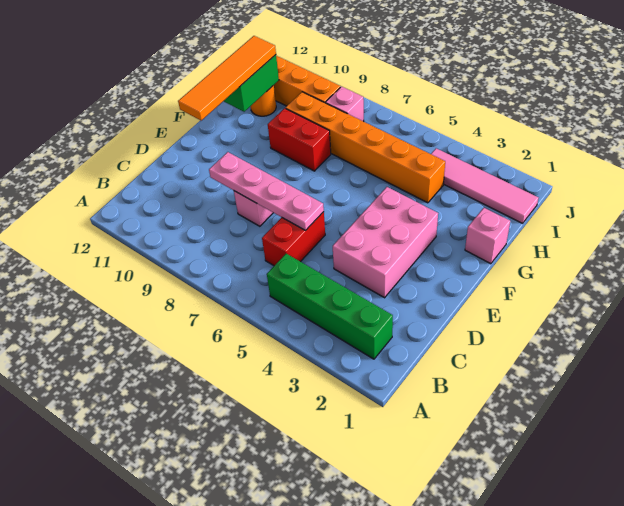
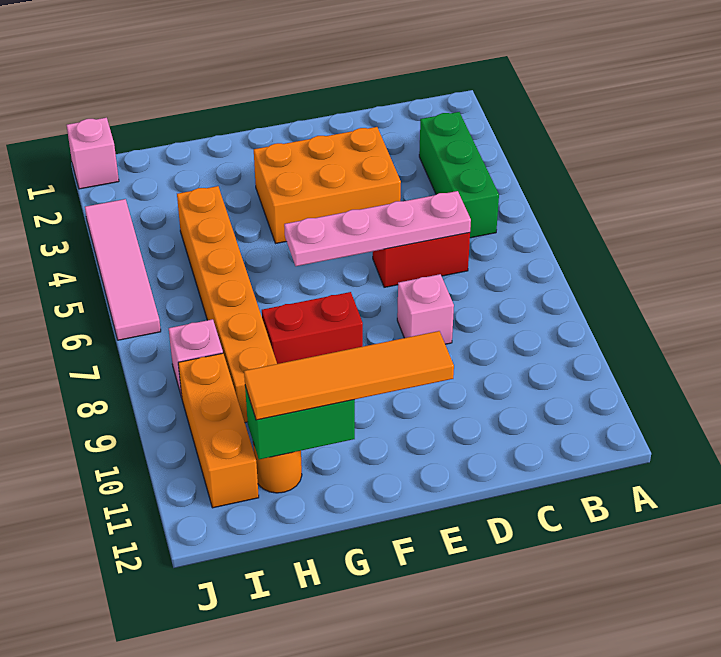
green 1x4 brick [267,254,393,359] -> green 1x3 brick [419,112,499,238]
pink 2x3 brick [333,187,438,298] -> orange 2x3 brick [254,127,401,243]
pink 1x4 plate [209,152,324,230] -> pink 1x4 plate turned to [284,191,471,266]
pink 1x1 brick [465,208,510,264] -> pink 1x1 brick moved to [67,118,119,189]
red 1x2 brick [268,108,331,171] -> red 1x2 brick turned to [262,292,363,364]
pink 1x4 tile [431,148,538,223] -> pink 1x4 tile moved to [85,199,161,340]

